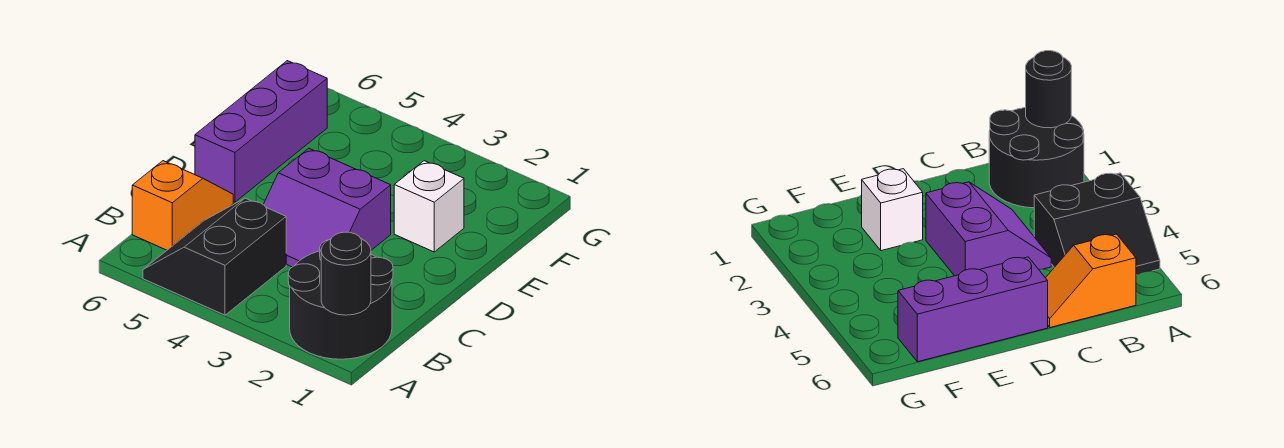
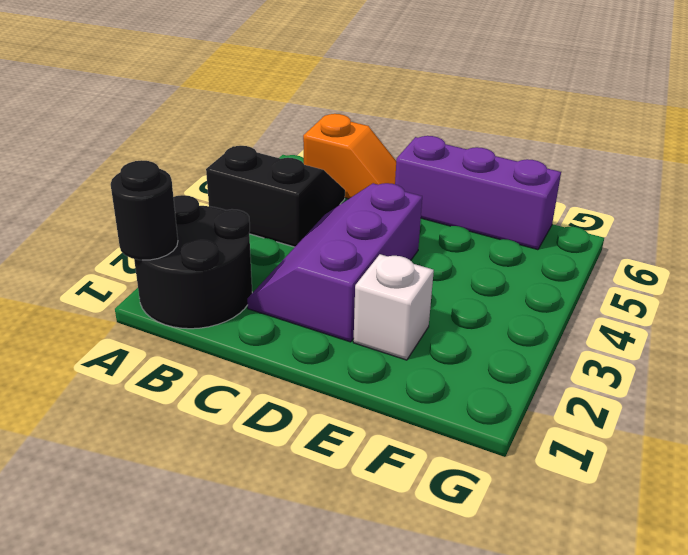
purple 2x2 slope [263,148,391,267] -> purple 2x3 slope [247,183,422,342]

